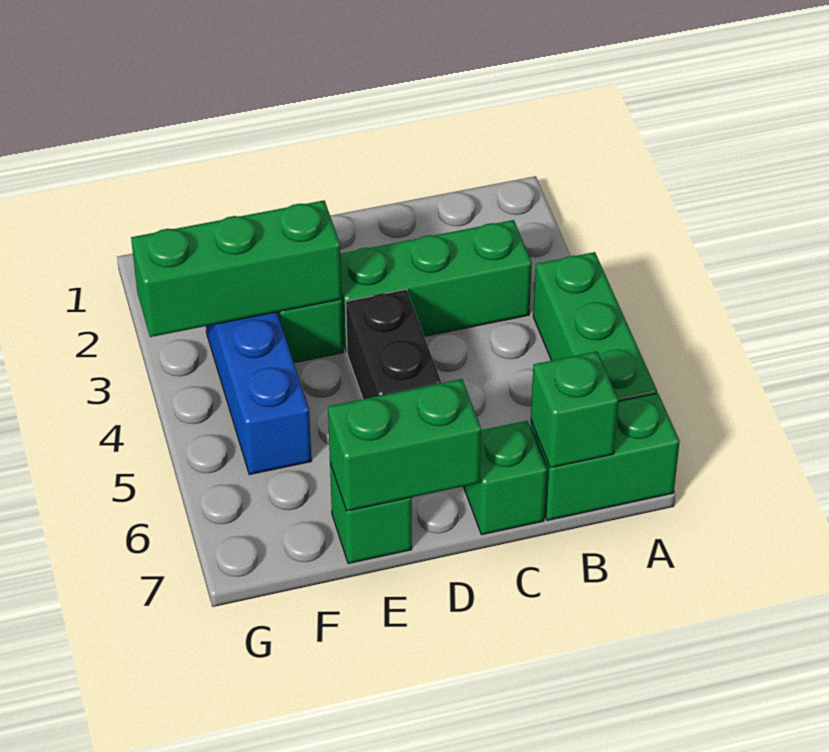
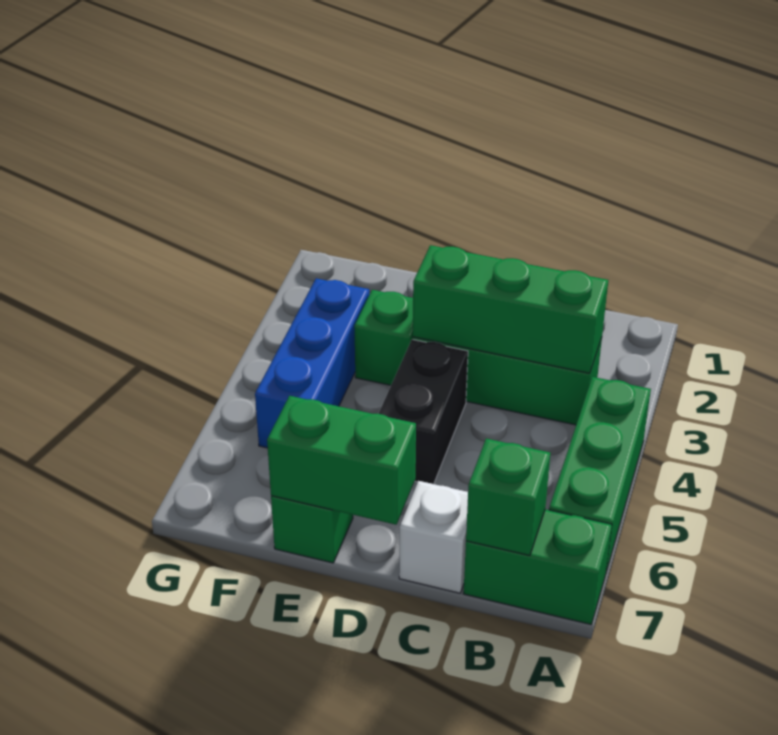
green 1x1 brick [463,421,547,535] -> white 1x1 brick [399,481,468,593]
green 1x3 brick [131,200,342,337] -> green 1x3 brick moved to [413,245,608,373]

